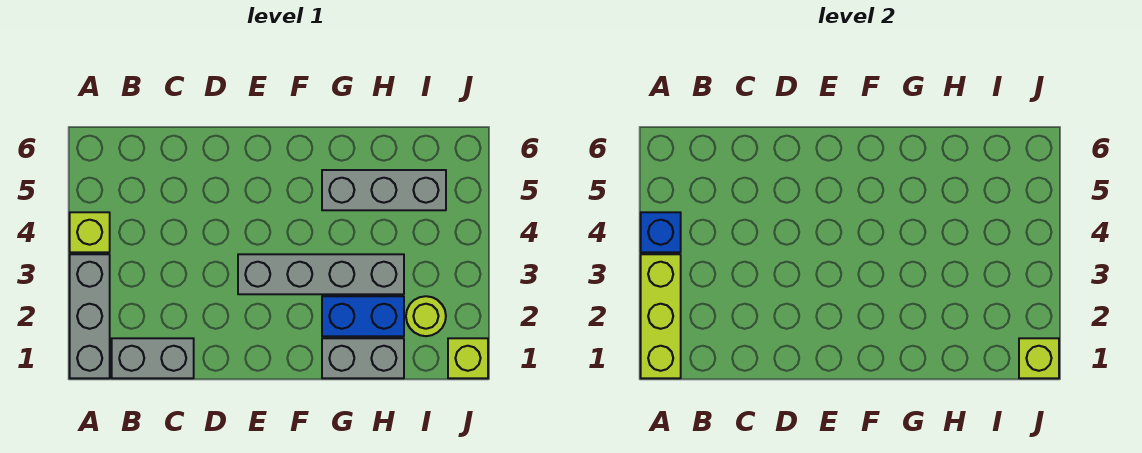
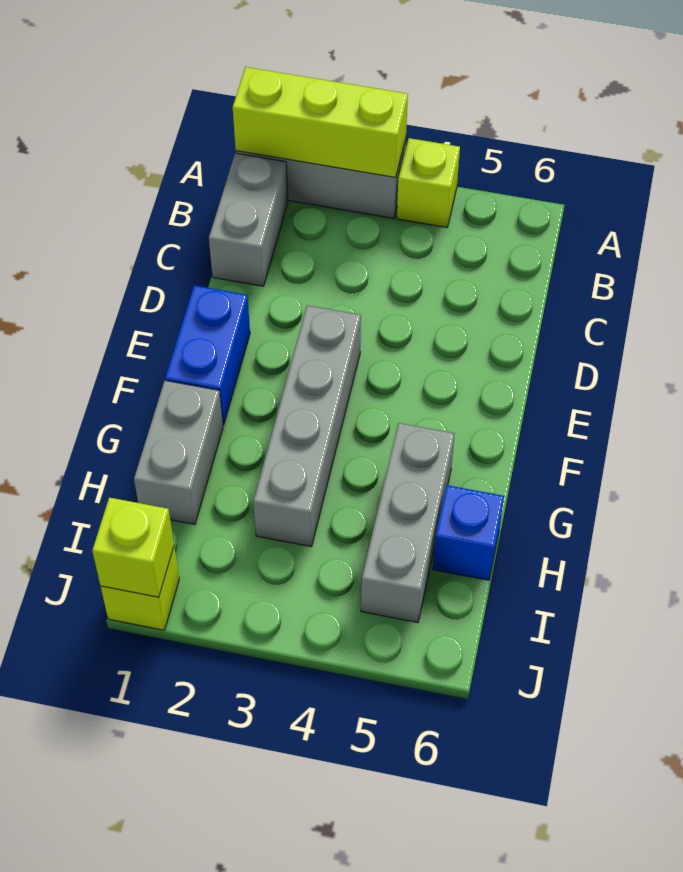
blue 1x1 brick [641,212,681,252] -> blue 1x1 brick moved to [433,485,504,580]
blue 1x2 brick [322,296,404,336] -> blue 1x2 brick moved to [165,285,250,425]
lime 1x1 round brick [406,296,446,336] -> none

